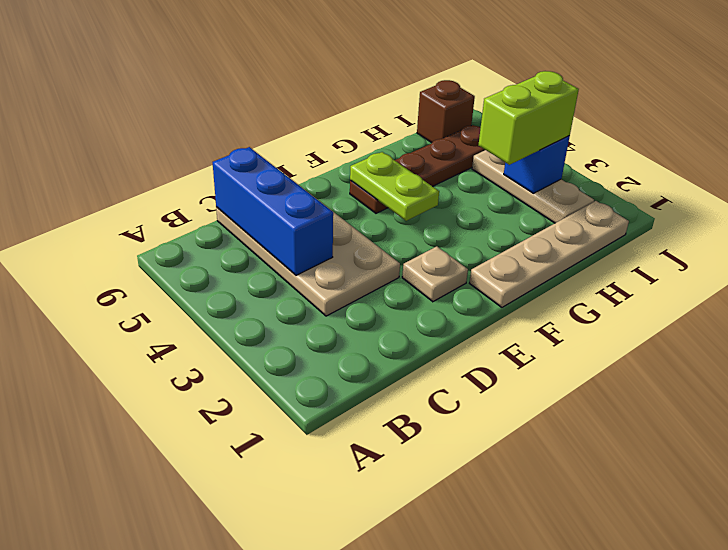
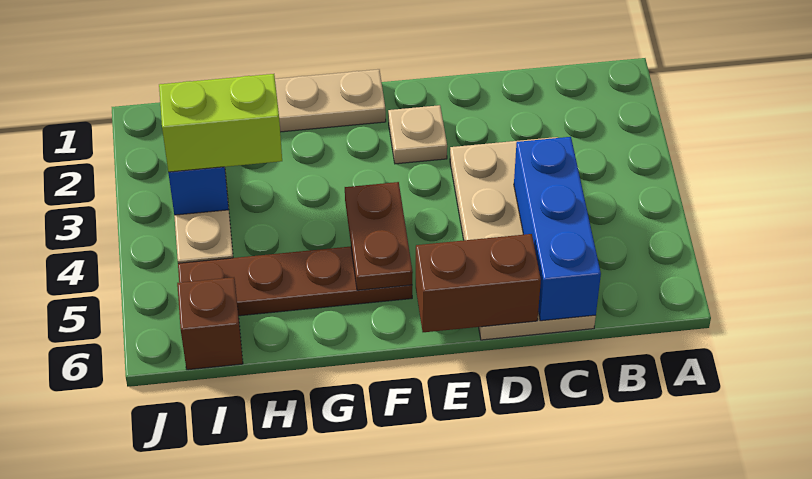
none -> brown 1x2 brick [416,234,541,332]
lime 1x2 plate [350,152,439,221] -> brown 1x2 plate [345,182,413,290]

